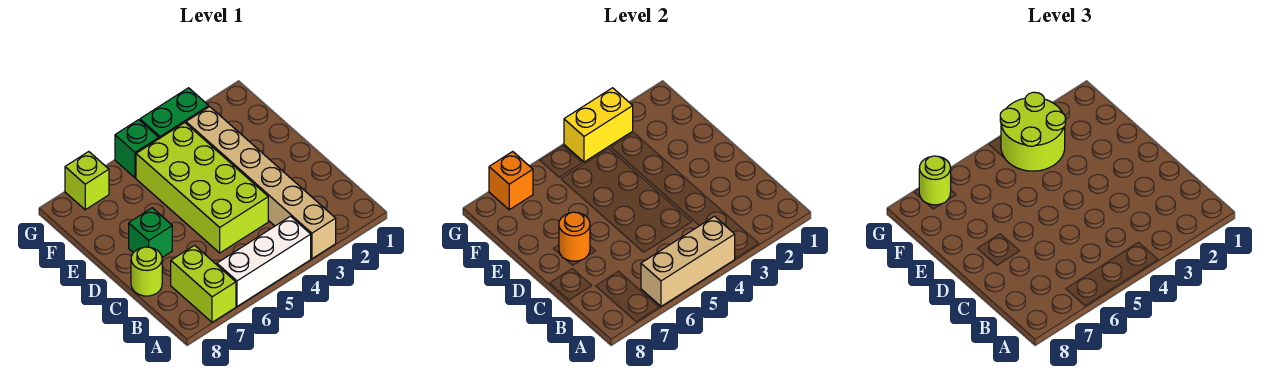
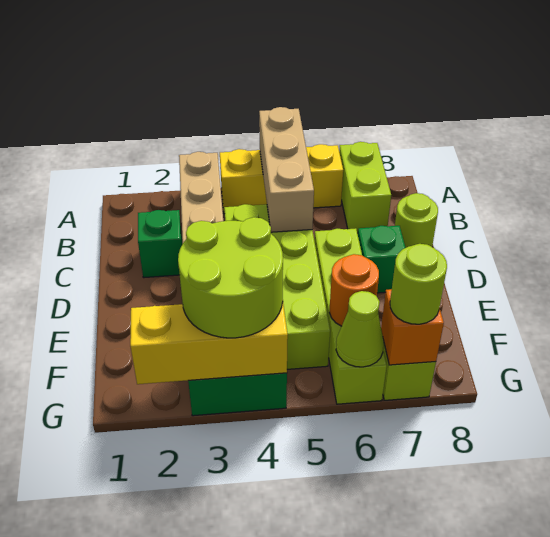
white 1x3 brick [217,216,311,306] -> yellow 1x3 brick [220,144,343,214]
tan 1x3 brick [641,216,735,306] -> tan 1x3 brick turned to [259,107,314,232]
none -> lime 1x4 brick [314,228,387,404]
orange 1x1 round brick [559,212,590,261] -> orange 1x1 round brick moved to [329,254,379,326]
yellow 1x2 brick [564,88,633,162] -> yellow 1x3 brick [130,302,288,384]
green 1x1 brick [115,120,159,178] -> green 1x1 brick moved to [138,210,183,278]
none -> lime 1x1 cone [336,291,384,367]

